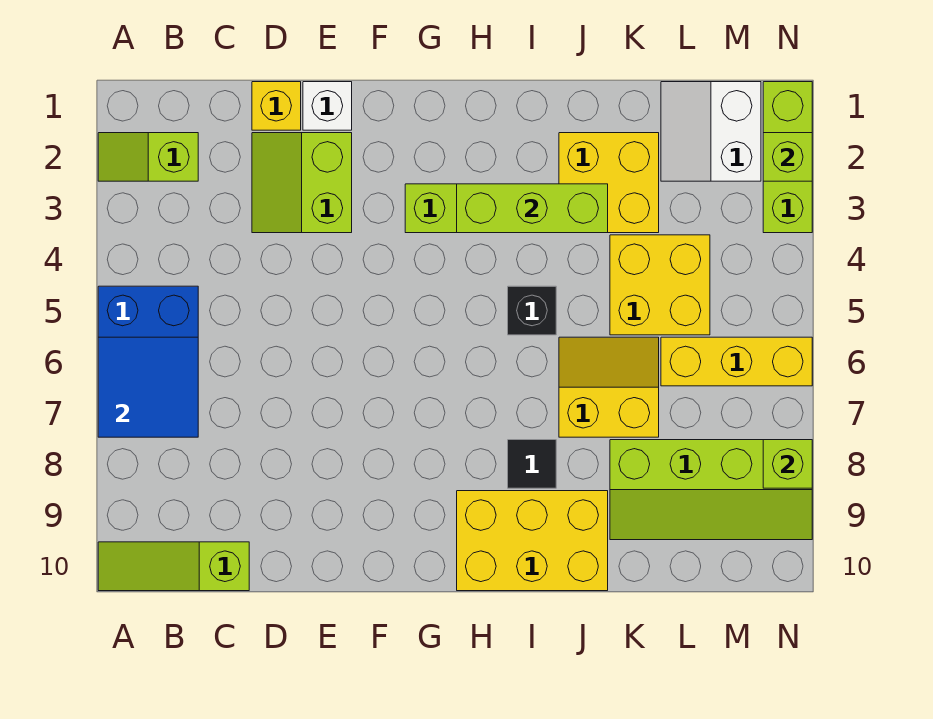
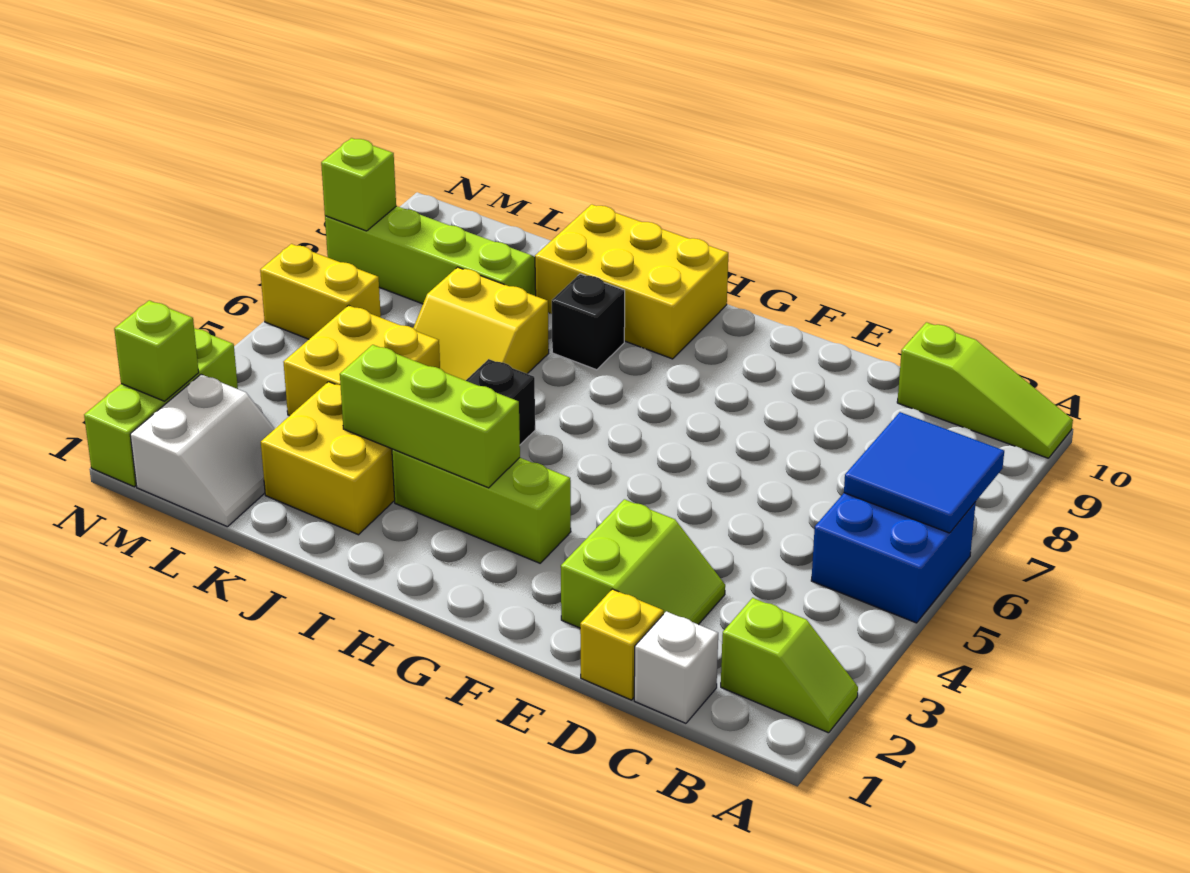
white 1x1 brick [303,82,352,130] -> white 1x1 brick moved to [634,611,718,723]
black 1x1 tile [508,440,556,488] -> black 1x1 brick [552,274,625,370]
yellow 1x3 brick [661,337,812,386] -> yellow 1x2 brick [260,244,381,339]

